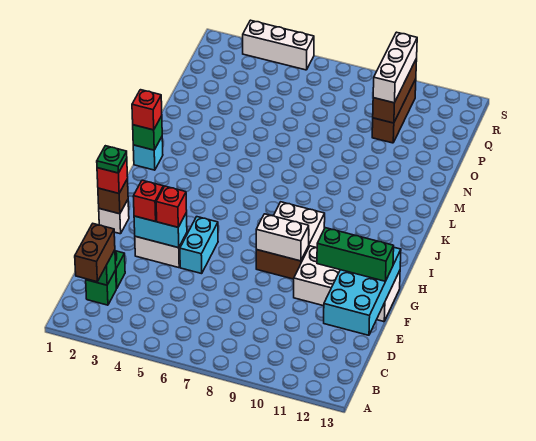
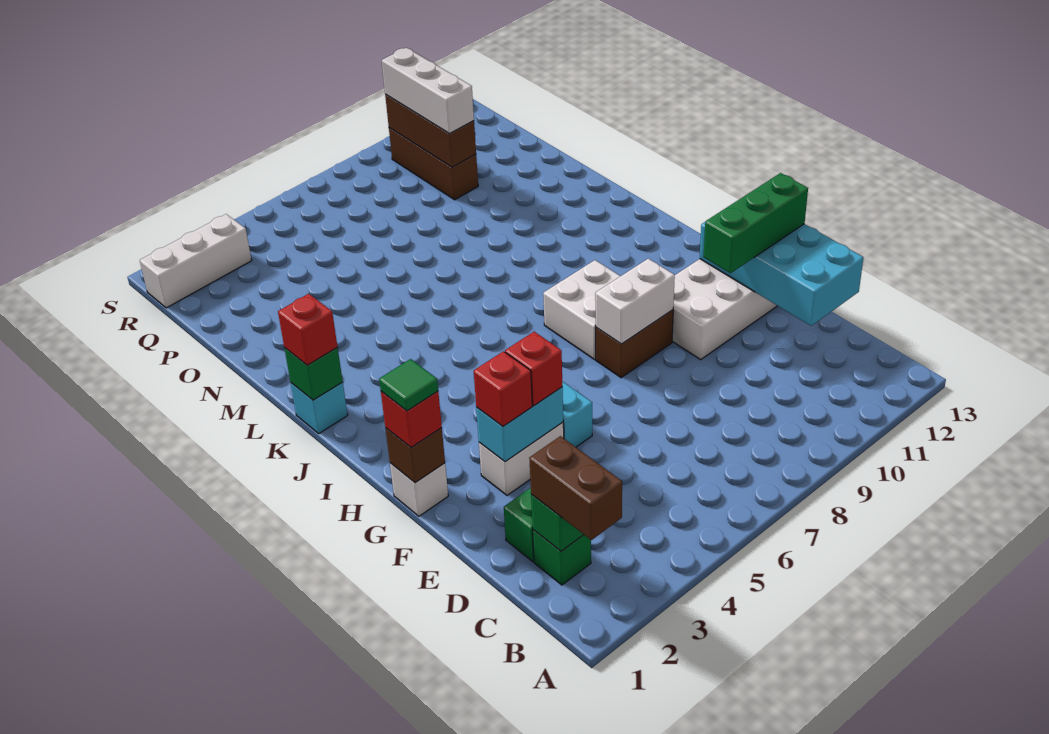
green 1x1 plate [97,146,127,173] -> green 1x1 tile [379,359,438,411]
white 1x3 brick [243,20,314,70] -> white 1x3 brick moved to [140,214,252,308]

